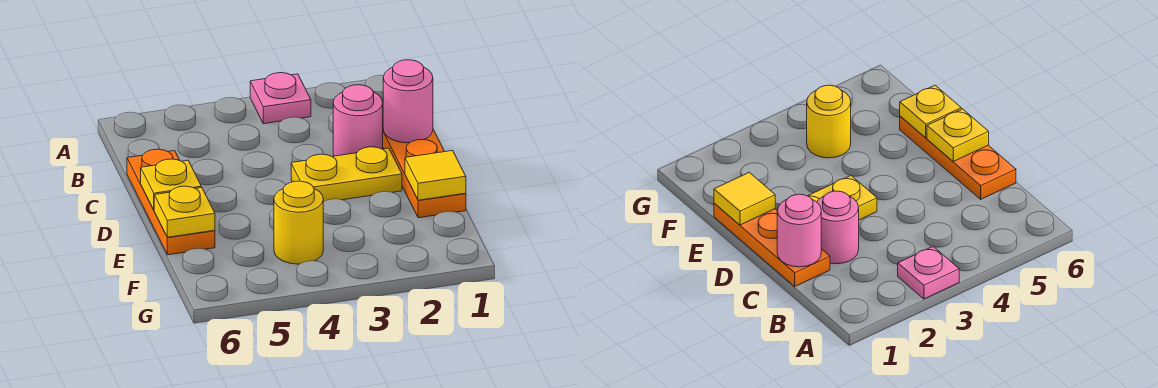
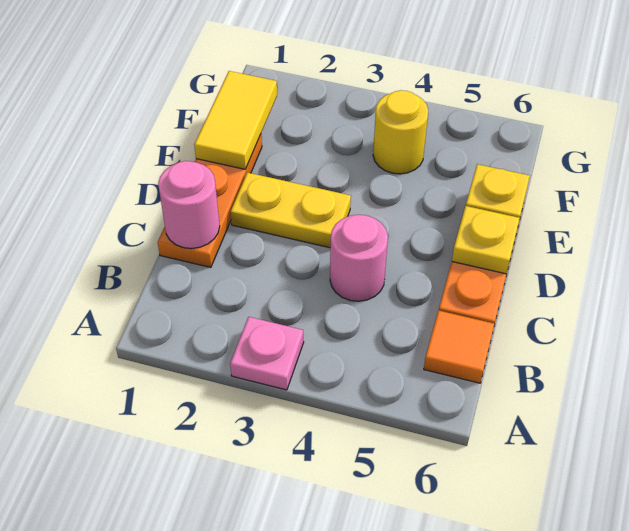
none -> orange 1x1 tile [424,310,494,383]
pink 1x1 round brick [333,85,383,156] -> pink 1x1 round brick moved to [330,215,388,301]
yellow 1x1 tile [405,151,466,200] -> yellow 1x2 tile [194,71,277,169]

